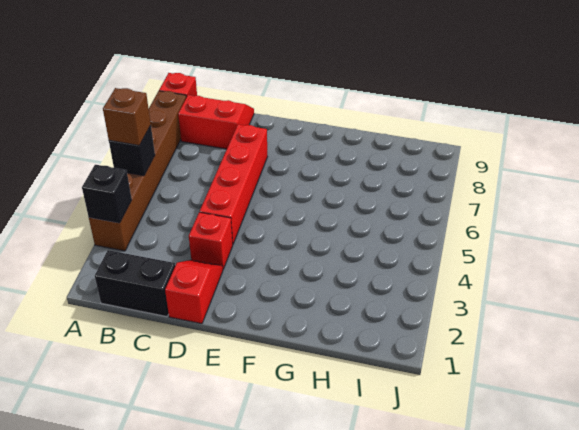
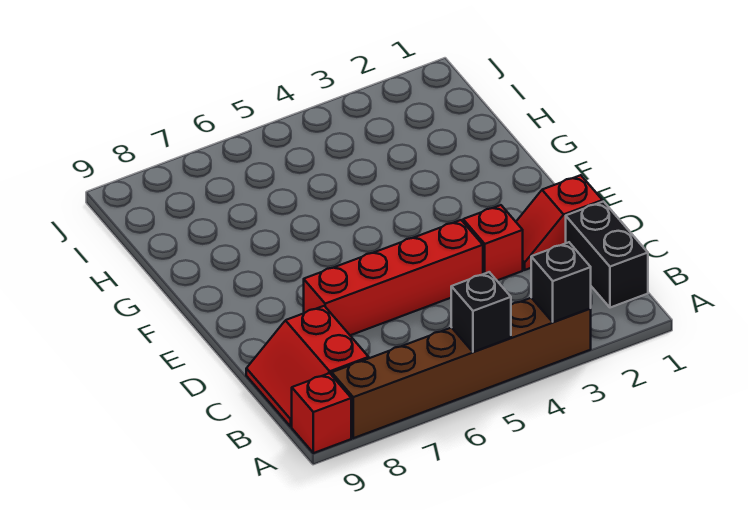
brown 1x1 brick [103,88,151,146] -> none

